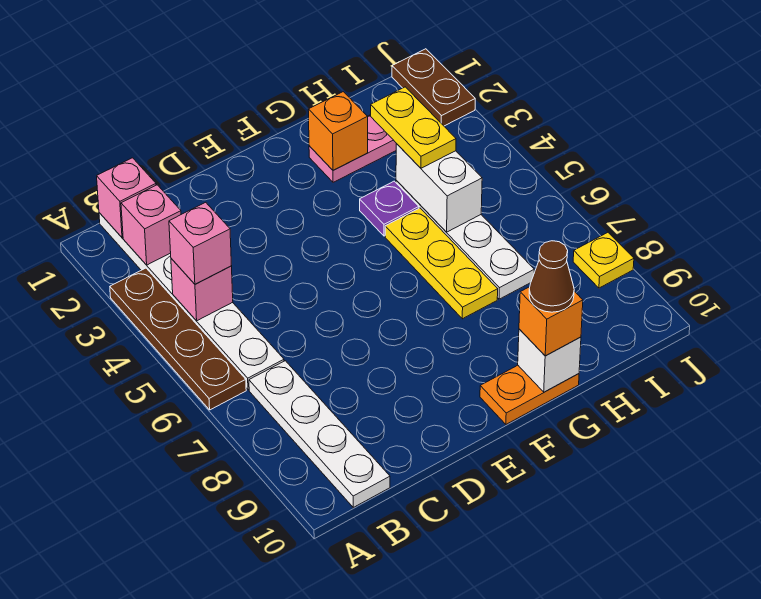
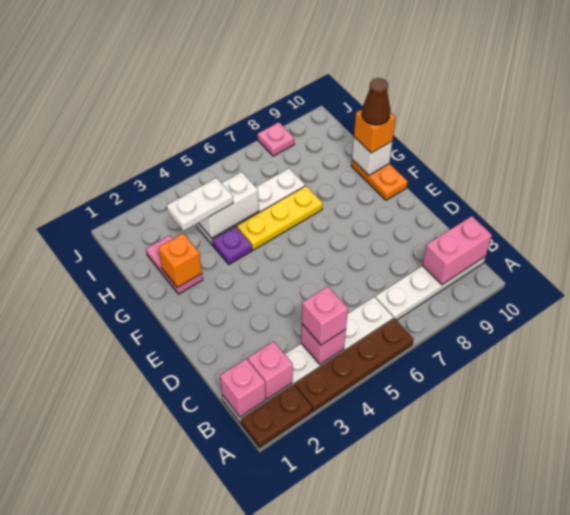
none -> pink 1x2 brick [423,216,492,285]
yellow 1x2 plate [371,87,456,168] -> white 1x2 plate [167,178,233,231]
brown 1x2 plate [392,49,475,126] -> brown 1x2 plate moved to [241,384,312,448]
yellow 1x1 plate [573,233,634,288] -> pink 1x1 plate [258,122,294,156]

